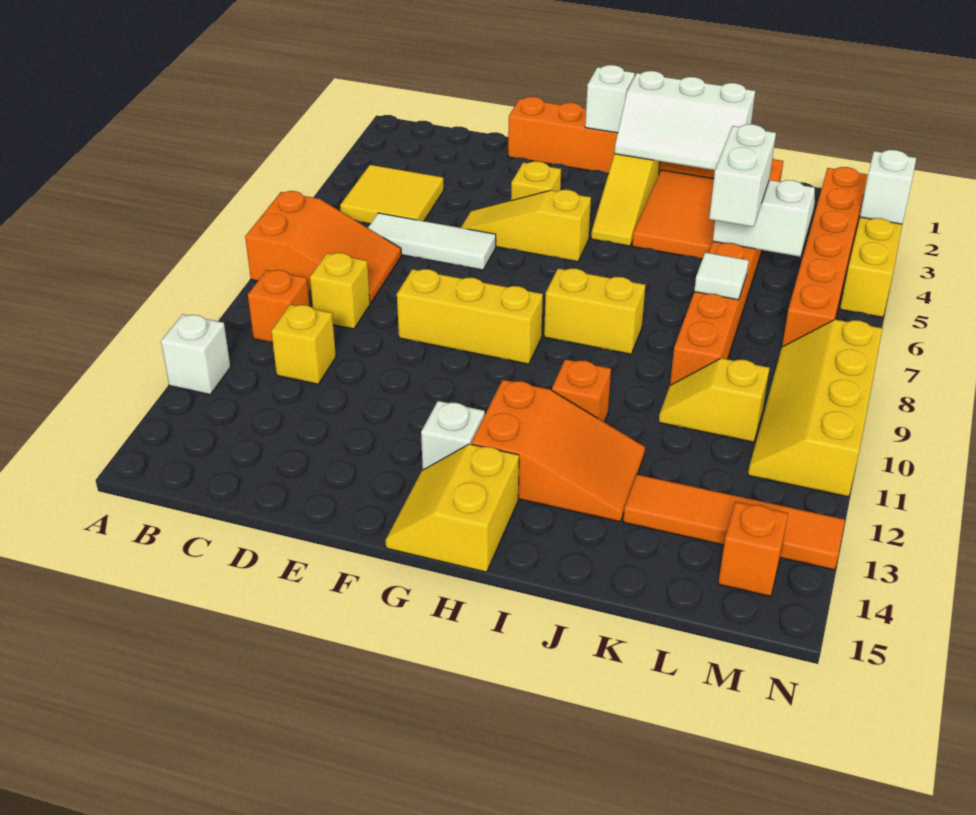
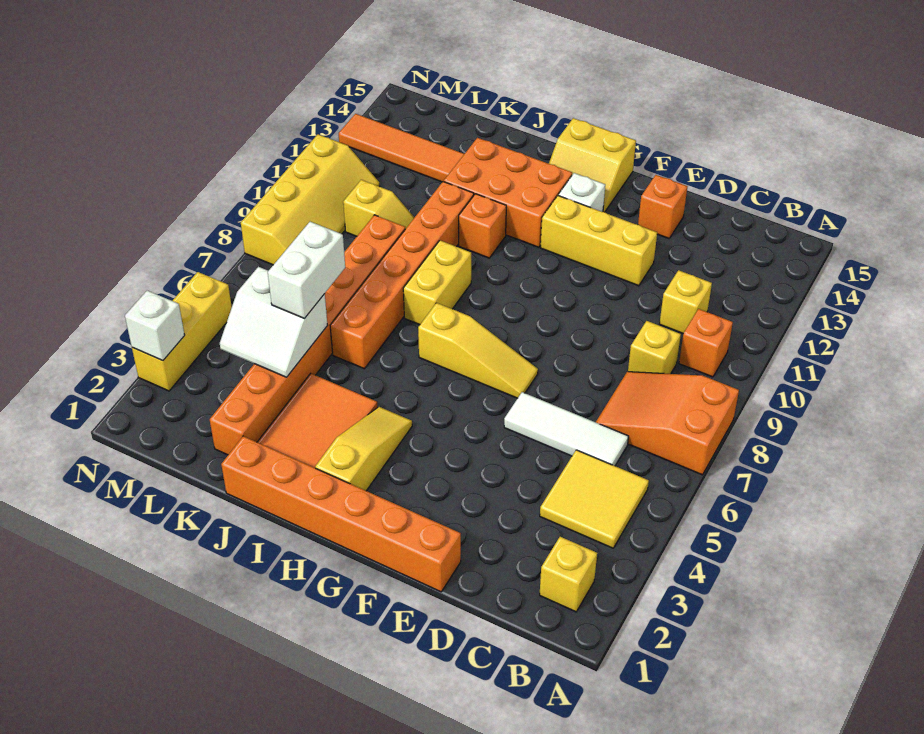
white 1x1 brick [161,314,230,394] -> none
yellow 1x3 slope [461,190,591,262] -> yellow 1x3 slope moved to [418,303,538,398]
yellow 1x3 brick [397,269,543,364] -> yellow 1x3 brick moved to [541,196,657,286]
yellow 1x1 brick [511,161,561,201] -> yellow 1x1 brick moved to [540,536,597,612]
white 1x1 brick [585,65,635,133] -> none
yellow 2x2 slope [386,444,519,572] -> yellow 2x2 slope turned to [549,118,636,212]
white 2x3 slope [615,71,755,170] -> none
yellow 1x2 brick [544,269,645,354] -> yellow 1x2 brick turned to [403,240,471,325]
orange 2x3 slope [471,380,645,522] -> orange 2x3 brick [444,138,572,247]
white 1x1 tile [694,252,749,300] -> none
orange 1x6 brick [782,167,867,347] -> orange 1x6 brick moved to [330,181,474,369]
orange 1x1 brick [718,502,788,596] -> orange 1x1 brick moved to [638,175,687,238]

